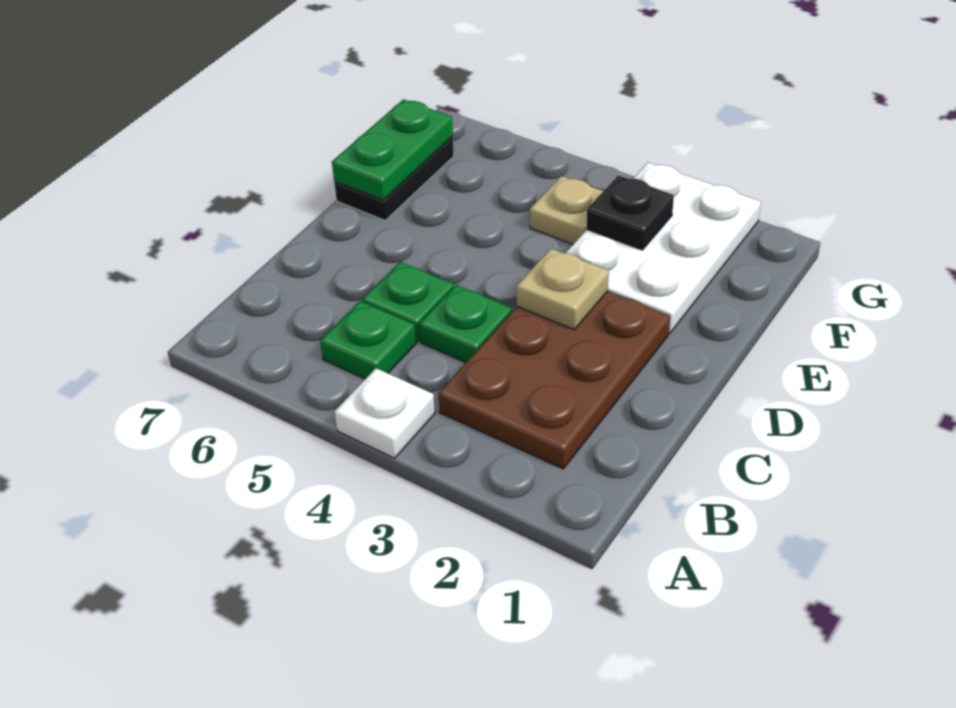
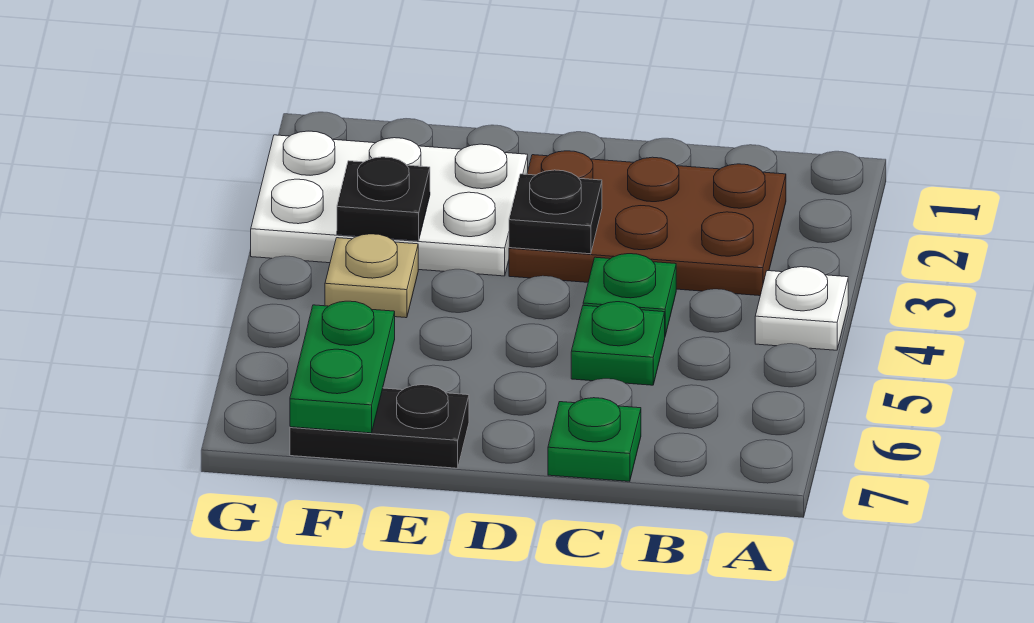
green 1x1 plate [320,301,416,379] -> green 1x1 plate moved to [548,398,641,481]
tan 1x1 plate [516,248,609,330] -> black 1x1 plate [509,170,602,254]
green 1x2 plate [332,99,453,200] -> green 1x2 plate turned to [290,301,395,433]

